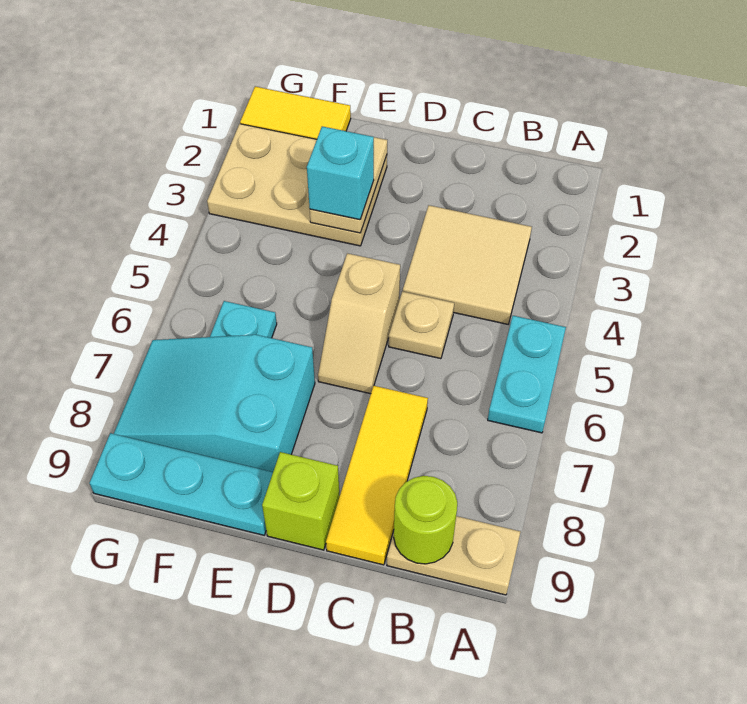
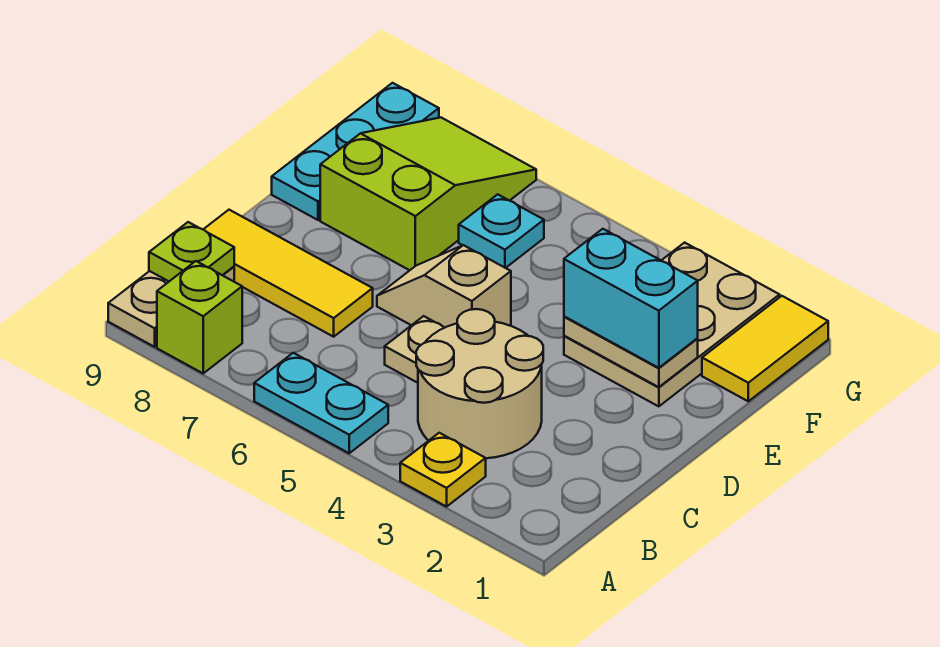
none -> yellow 1x1 plate [400,433,486,507]
tan 2x2 tile [403,205,532,324] -> tan 2x2 round brick [416,309,543,458]
lime 1x1 round brick [394,476,457,564] -> lime 1x1 plate [149,222,234,281]
lime 1x1 brick [262,452,340,550] -> lime 1x1 brick moved to [157,261,242,373]
cyan 1x1 brick [307,126,374,220] -> cyan 1x2 brick [564,229,698,368]
cyan 2x3 slope [114,335,315,472] -> lime 2x3 slope [320,118,536,270]

